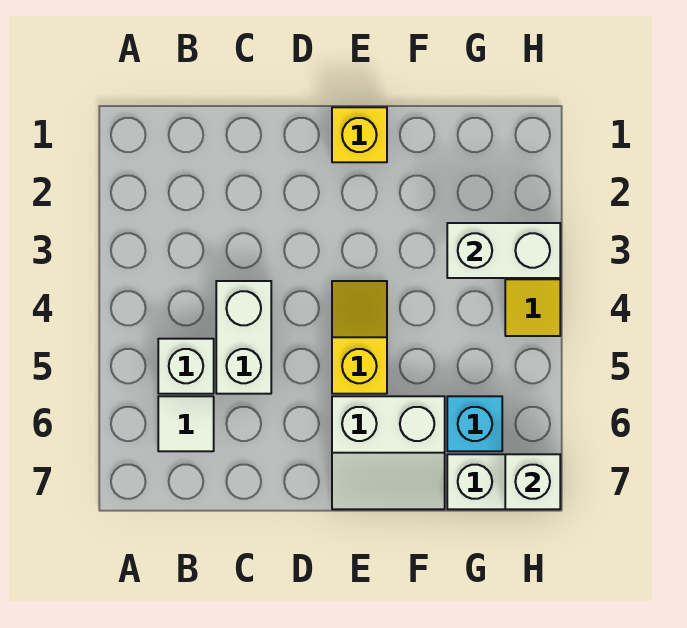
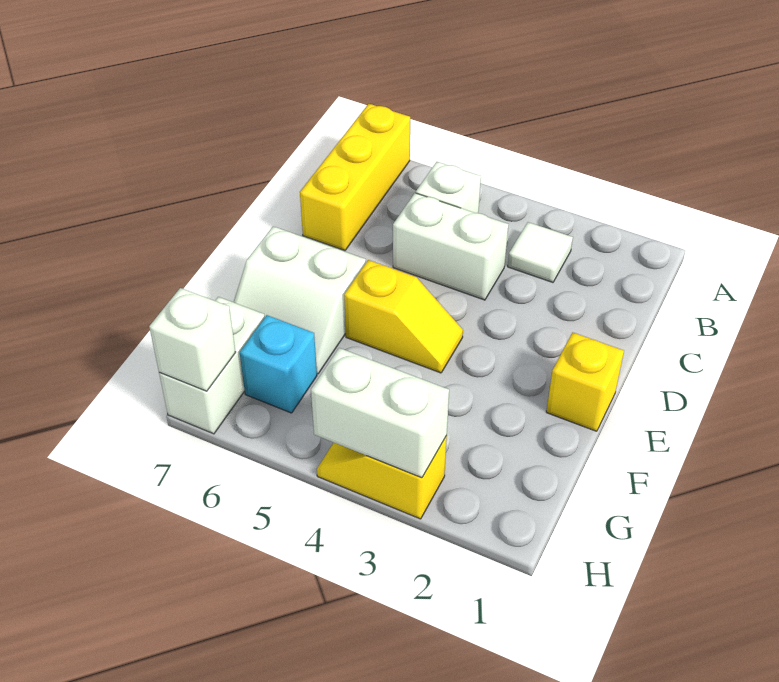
none -> yellow 1x3 brick [300,104,410,251]
white 1x1 tile [158,396,214,451] -> white 1x1 tile moved to [508,222,573,282]
white 2x2 slope [332,396,445,509] -> white 2x2 slope turned to [234,226,366,374]
white 1x2 brick [447,223,560,278] -> white 1x2 brick turned to [311,348,449,478]

